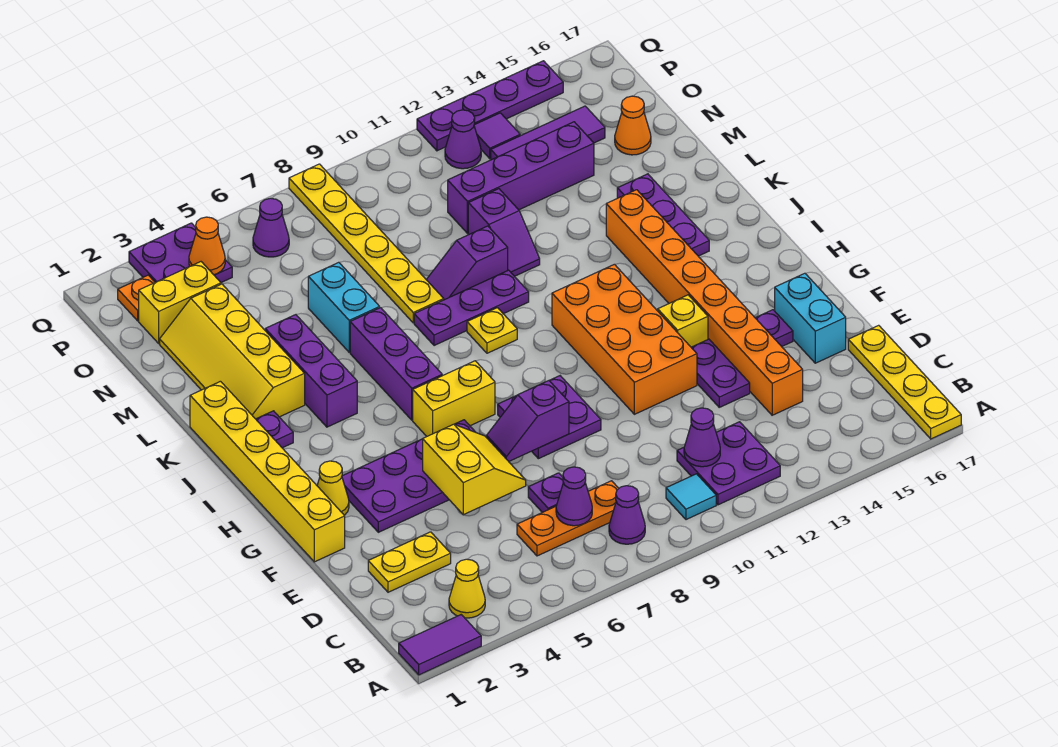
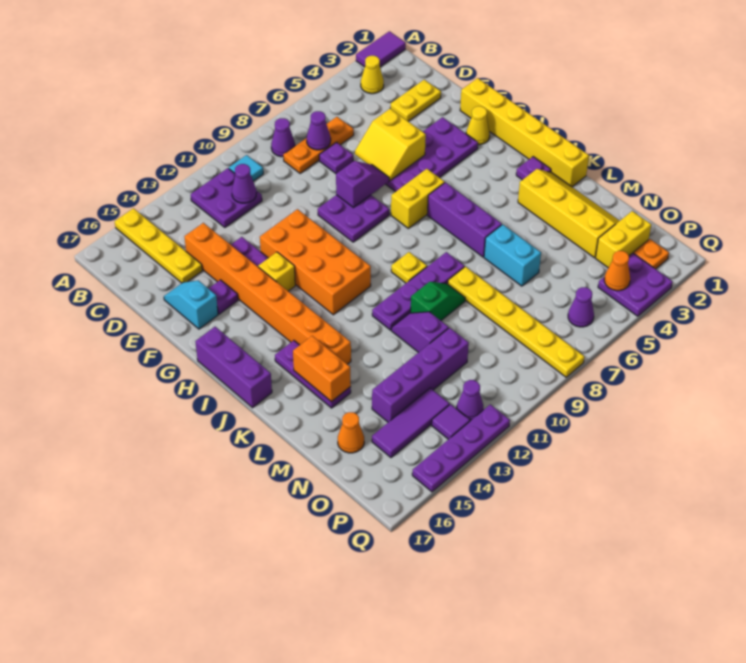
yellow 1x4 plate [848,325,961,439] -> yellow 1x4 plate moved to [115,208,202,283]
cyan 1x2 brick [775,273,846,363] -> cyan 1x2 slope [164,280,218,329]
purple 1x3 brick [265,315,357,427] -> purple 1x3 brick moved to [195,327,272,408]
purple 1x3 plate [414,270,529,346] -> purple 1x4 plate [372,252,465,330]
none -> orange 1x2 brick [293,336,351,402]
purple 1x2 slope [426,226,508,300] -> green 1x2 slope [411,282,465,320]

